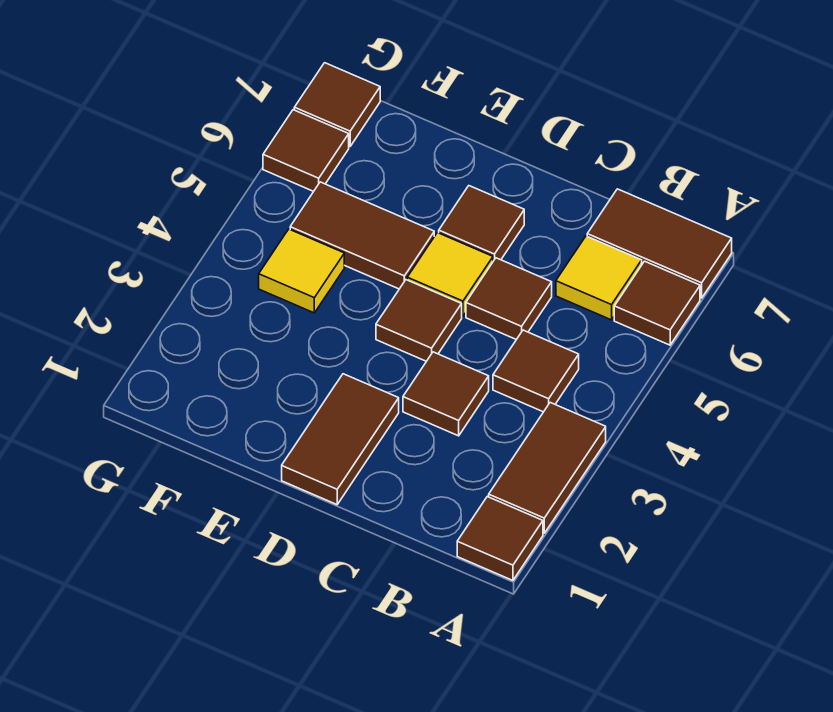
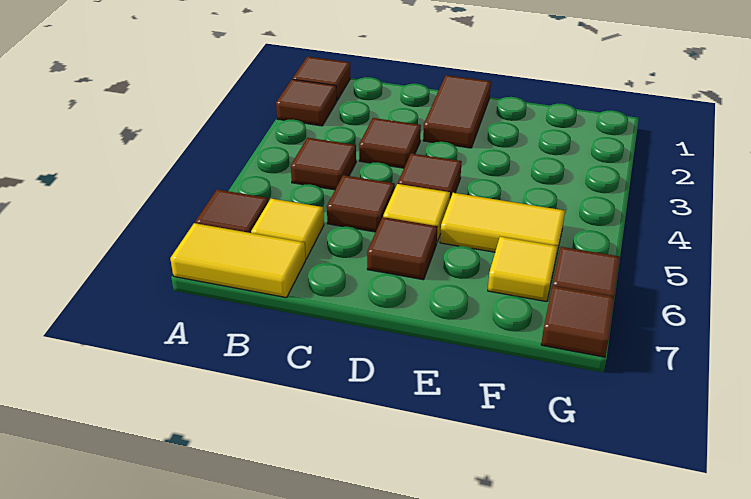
brown 1x2 tile [489,403,606,533] -> brown 1x1 tile [276,79,337,126]
brown 1x2 tile [587,189,732,298] -> yellow 1x2 tile [170,223,306,298]
brown 1x2 tile [290,182,434,289] -> yellow 1x2 tile [440,193,565,257]
yellow 1x1 tile [259,229,344,313] -> yellow 1x1 tile moved to [488,237,558,302]

